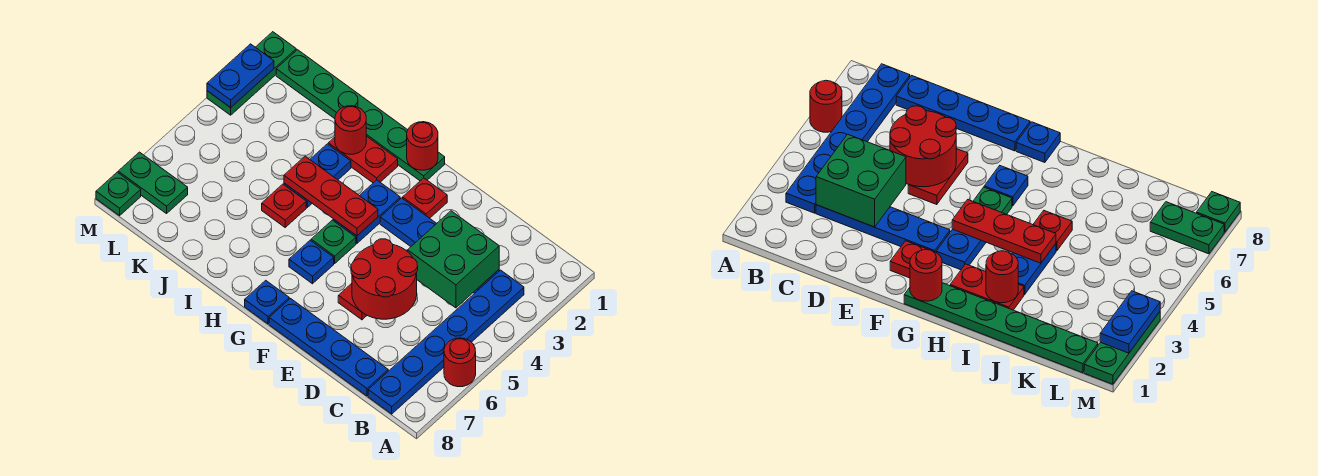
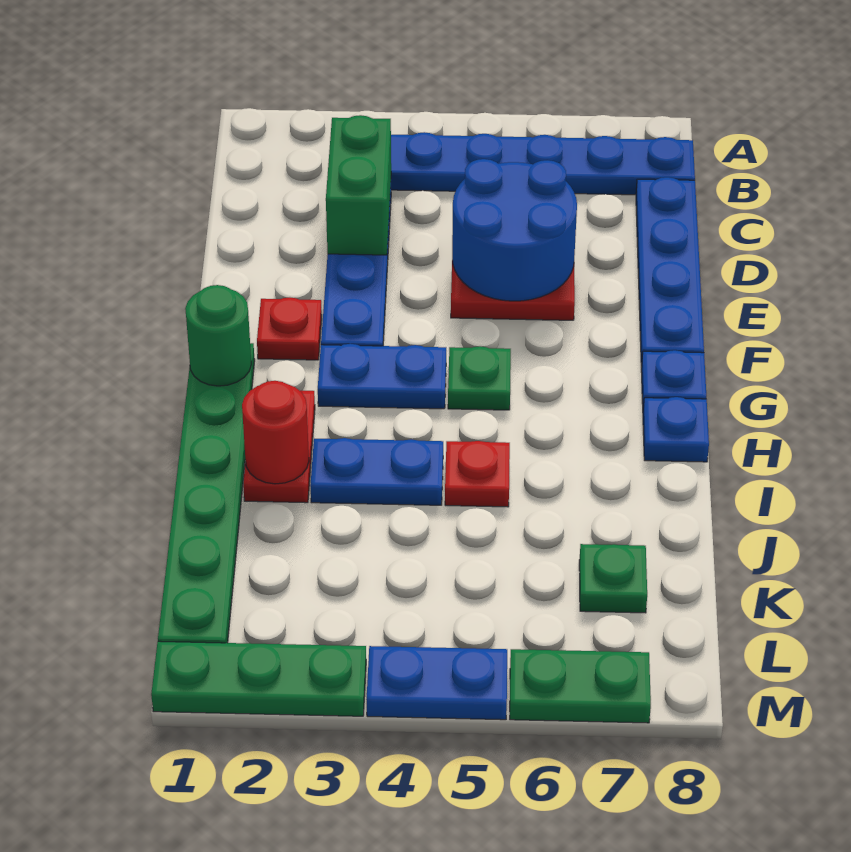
red 1x1 round brick [444,338,476,387] -> none
green 2x2 brick [408,211,499,308] -> green 1x2 brick [326,115,391,255]
red 2x2 round brick [351,239,418,319] -> blue 2x2 round brick [452,159,577,301]
red 1x1 round brick [407,122,438,170] -> green 1x1 round brick [185,285,251,386]
red 1x3 plate [284,156,378,236] -> none
blue 1x1 plate [289,240,334,284] -> blue 1x1 plate moved to [643,397,709,462]
green 1x2 plate [118,152,188,214] -> green 1x2 plate turned to [510,649,651,723]
blue 1x2 plate [207,44,274,108] -> blue 1x2 plate moved to [366,646,507,720]
green 1x1 plate [96,172,141,216] -> green 1x1 plate moved to [579,544,647,613]

